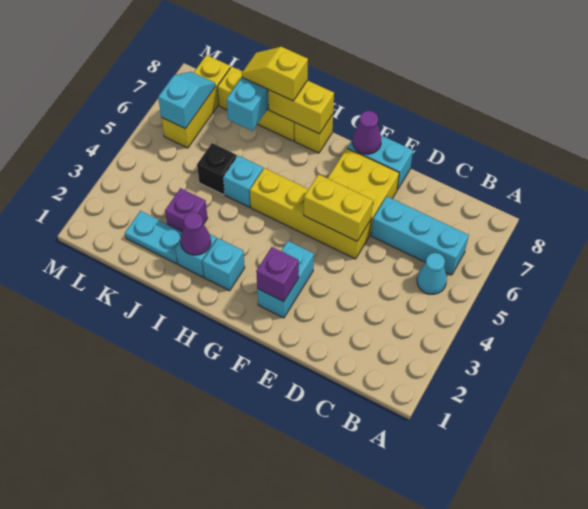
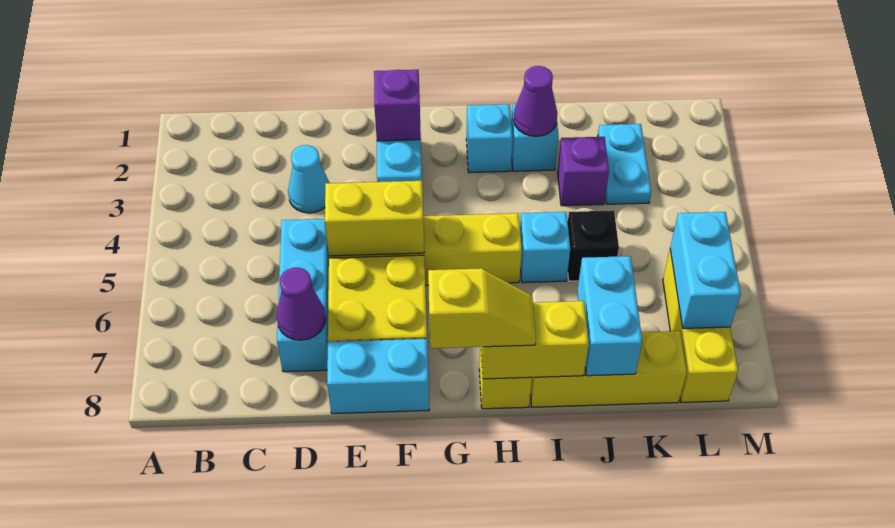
cyan 1x1 cone [417,253,447,294] -> cyan 1x1 cone moved to [288,145,329,213]
cyan 1x3 brick [371,197,469,275] -> cyan 1x3 brick turned to [277,219,329,372]
purple 1x1 cone [353,111,381,154] -> purple 1x1 cone moved to [277,268,326,340]
yellow 1x2 slope [242,47,308,101] -> yellow 1x2 slope moved to [428,268,536,348]
cyan 1x2 plate [125,211,182,264] -> cyan 1x2 plate turned to [598,124,651,204]
cyan 1x2 slope [158,72,215,129] -> cyan 1x2 brick [670,212,741,328]

